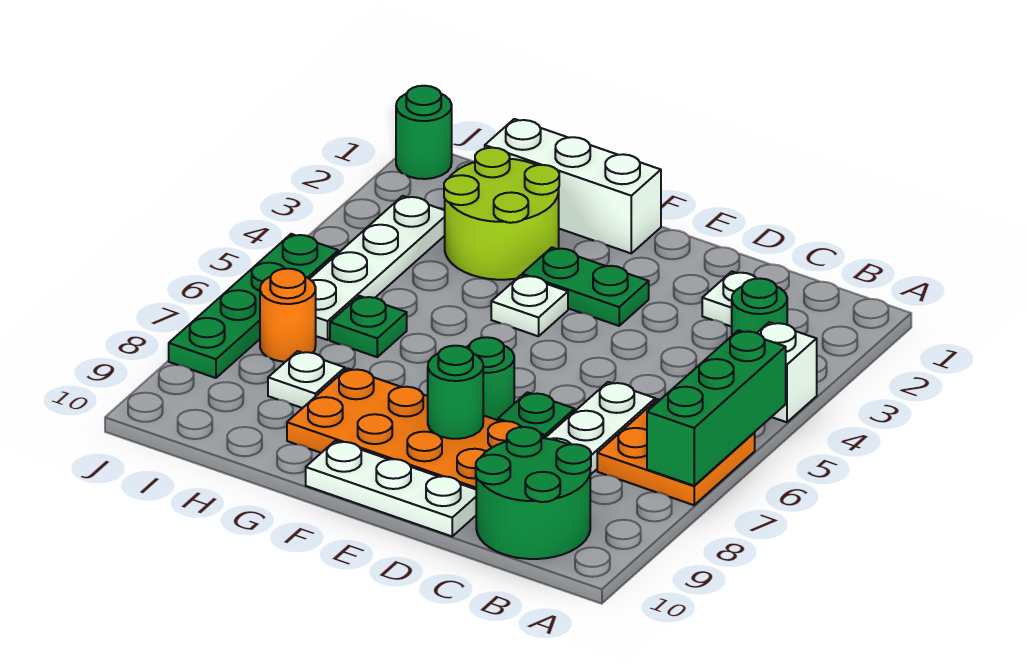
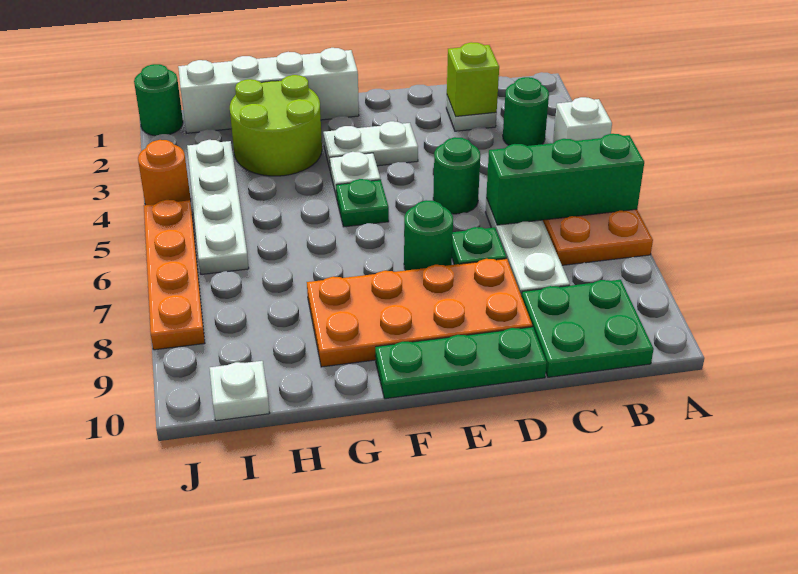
green 1x3 brick [647,330,786,486] -> green 1x3 brick turned to [486,134,644,225]
green 2x2 round brick [476,427,591,559] -> green 2x2 plate [522,280,654,377]
none -> lime 1x1 brick [447,42,499,116]
white 1x3 plate [306,441,476,536] -> green 1x3 plate [375,327,547,399]
green 1x2 plate [522,248,649,326] -> white 1x2 plate [323,121,418,169]
green 1x1 round brick [428,346,483,439] -> green 1x1 round brick moved to [433,137,480,214]
white 1x3 brick [485,119,661,253] -> white 1x4 brick [178,48,359,133]
green 1x1 plate [330,296,407,357] -> green 1x1 plate moved to [336,179,389,227]
white 1x1 plate [268,351,345,408] -> white 1x1 plate moved to [210,361,269,421]
orange 1x1 round brick [260,269,316,362] -> orange 1x1 round brick moved to [138,140,191,205]
green 1x4 plate [169,234,338,378] -> orange 1x4 plate [144,200,205,350]

